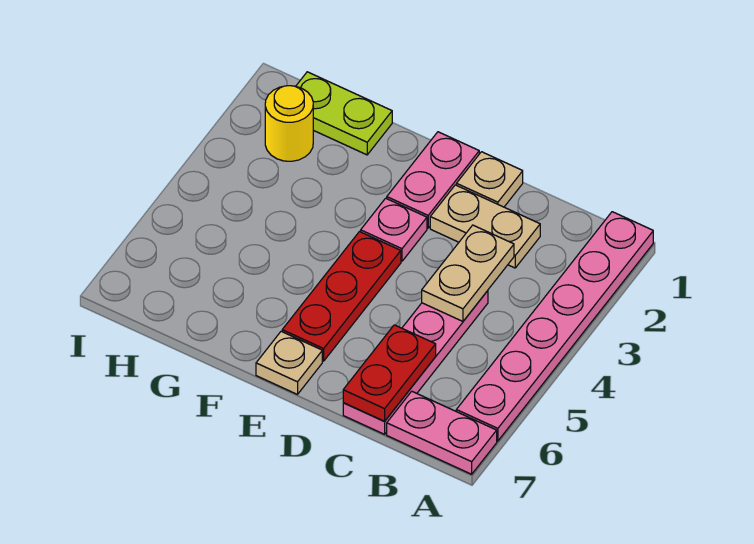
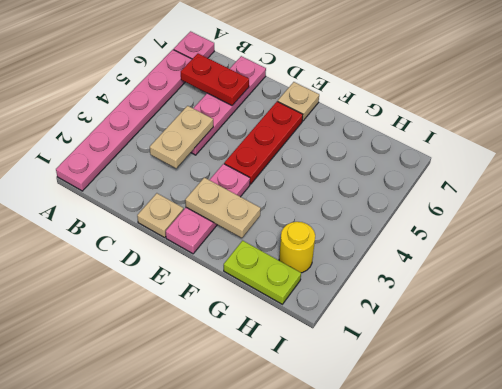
pink 1x2 plate [387,391,497,474] -> pink 1x1 plate [174,31,214,59]
tan 1x2 plate [430,185,540,268] -> tan 1x2 plate moved to [185,178,261,238]
red 1x2 plate [343,325,436,421] -> red 1x2 plate turned to [181,54,249,105]

